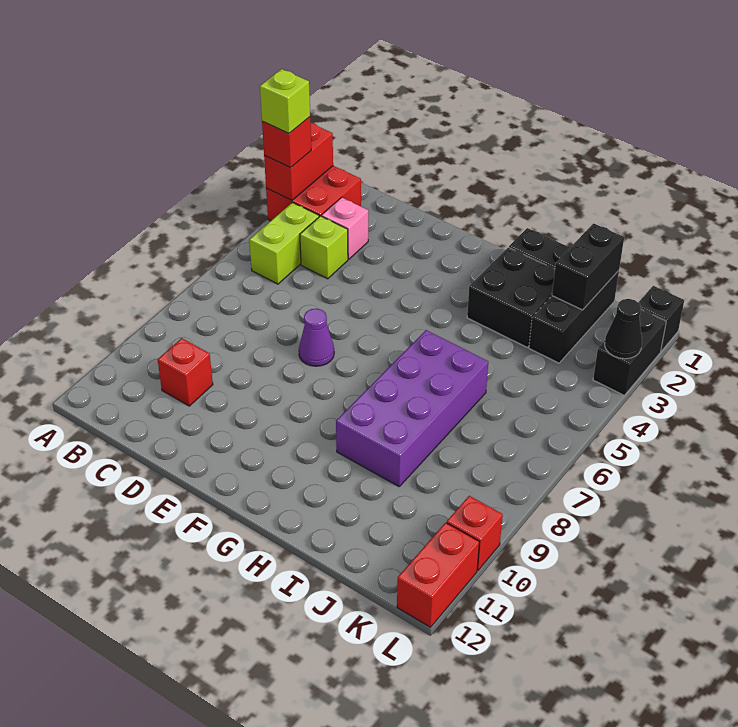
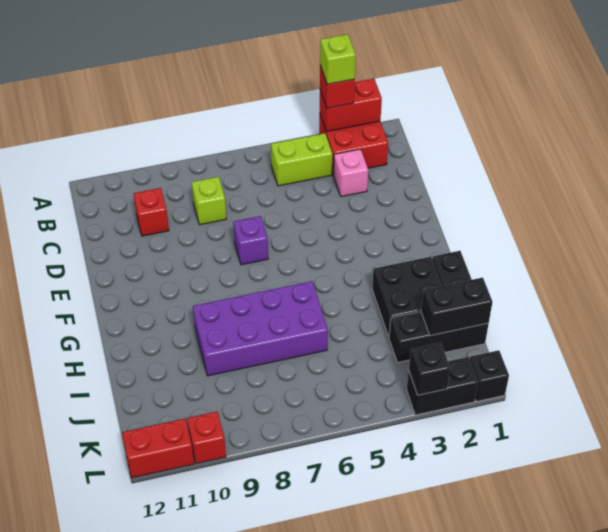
lime 1x1 brick [300,216,348,279] -> lime 1x1 brick moved to [192,177,226,225]
purple 1x1 cone [299,309,334,366] -> purple 1x1 brick [233,216,268,265]
black 1x1 cone [605,299,642,359] -> black 1x1 brick [409,342,450,395]

